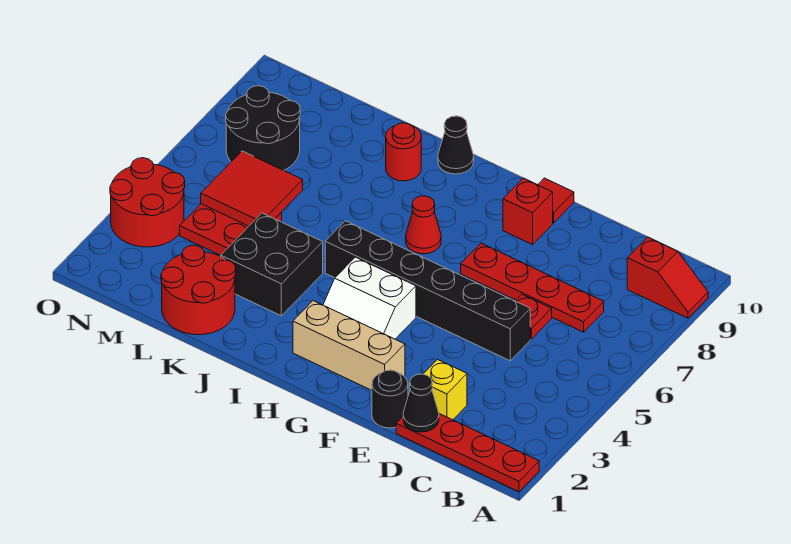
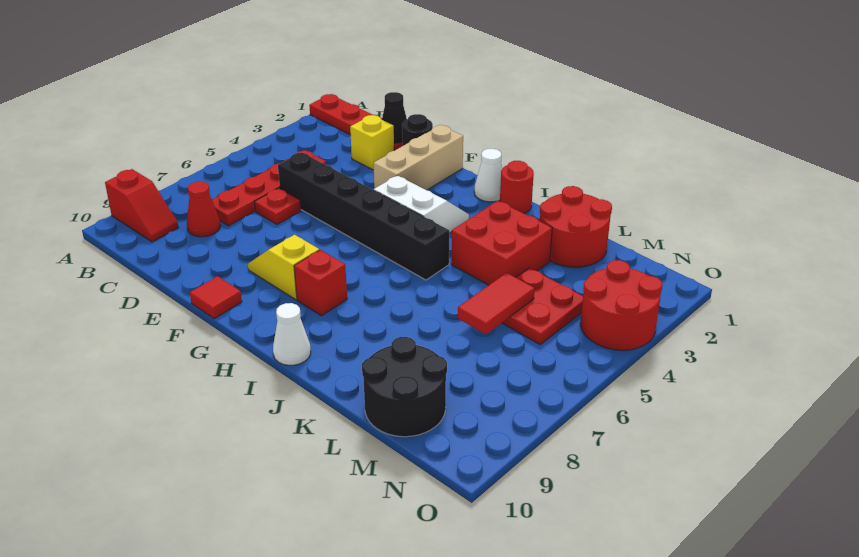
red 1x2 slope [627,237,708,318] -> red 1x2 slope turned to [105,169,178,242]
red 1x4 plate [461,243,604,332] -> red 1x4 plate turned to [212,150,326,226]
tan 1x3 brick [293,301,405,390] -> tan 1x3 brick turned to [373,125,463,190]
none -> yellow 1x2 slope [248,235,319,300]
red 1x1 brick [503,178,553,245] -> red 1x1 brick moved to [294,250,347,316]
none -> white 1x1 cone [474,149,502,202]
red 1x1 cone [406,196,441,254] -> red 1x1 cone moved to [187,181,221,237]
black 1x1 cone [438,116,474,174] -> white 1x1 cone [273,303,311,365]
black 2x2 brick [221,213,323,316] -> red 2x2 brick [451,201,552,285]
red 1x1 round brick [386,123,421,181] -> red 1x1 round brick moved to [500,161,534,214]
red 2x2 tile [201,151,303,226] -> red 1x2 tile [458,273,535,334]
black 2x2 round brick [226,86,300,170] -> black 2x2 round brick moved to [362,337,447,437]

